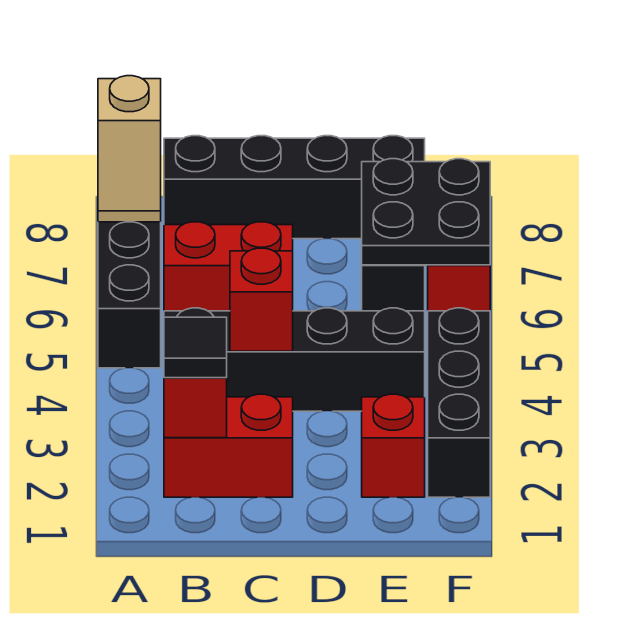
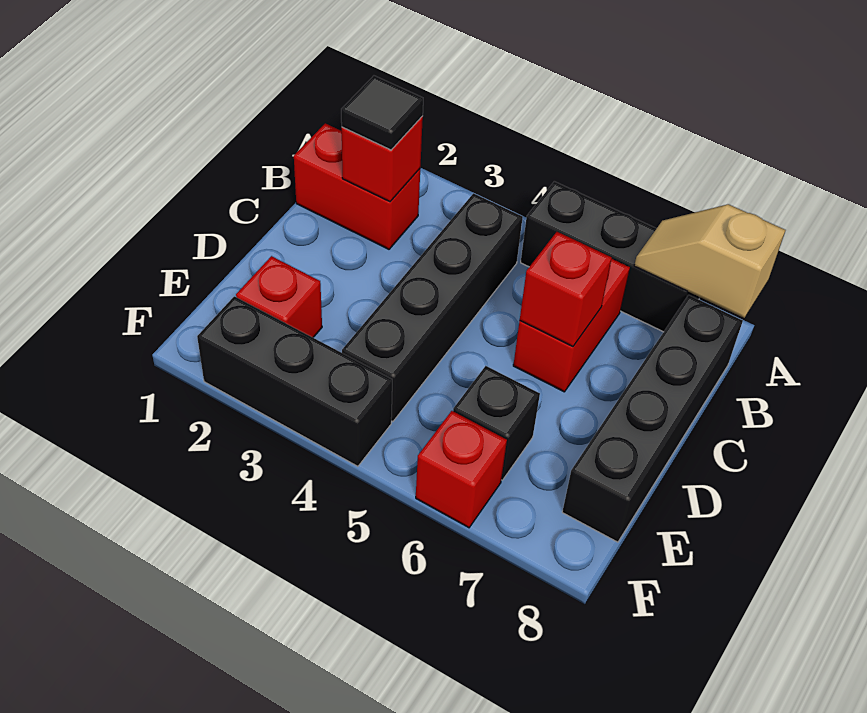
red 1x2 brick [164,394,293,497] -> red 1x2 brick turned to [294,123,420,249]
red 1x1 brick [230,248,293,351] -> red 1x1 brick moved to [520,232,612,347]
black 2x2 plate [362,159,490,265] -> none

